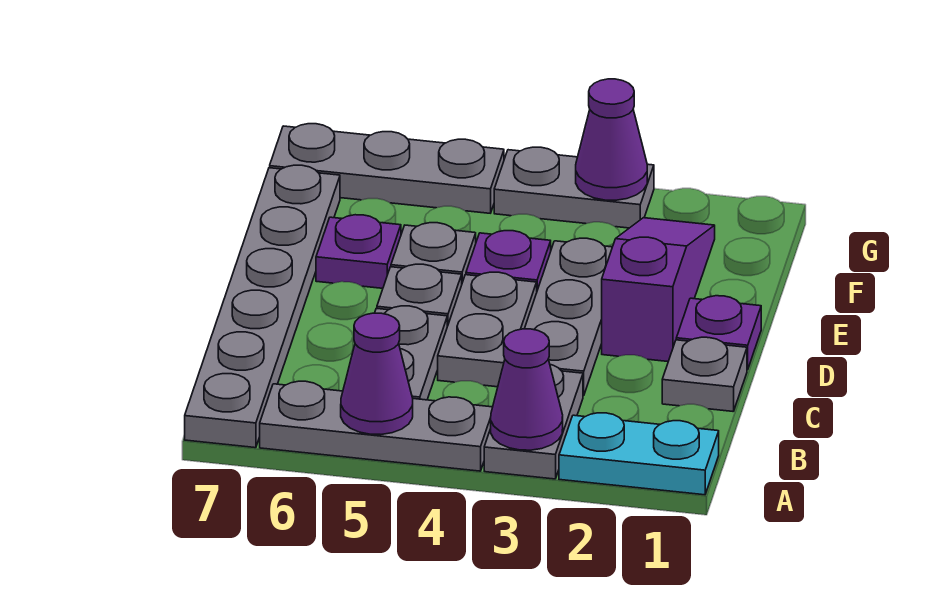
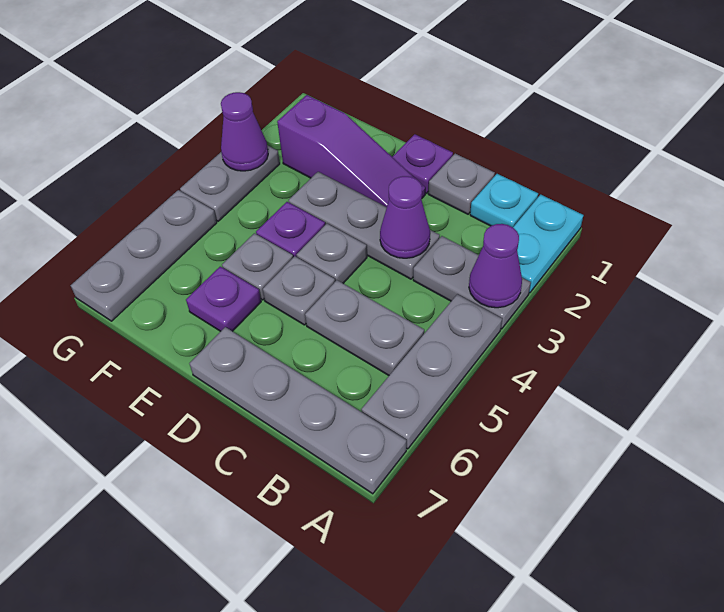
purple 1x1 cone [341,313,413,434] -> purple 1x1 cone moved to [380,176,430,258]
grey 1x6 plate [185,165,340,448] -> grey 1x4 plate [189,327,406,494]
none -> cyan 1x1 plate [470,174,538,227]
grey 1x2 plate [438,272,537,387] -> grey 1x1 plate [296,224,367,283]
purple 1x3 slope [602,218,715,362] -> purple 1x3 slope turned to [277,95,425,207]

